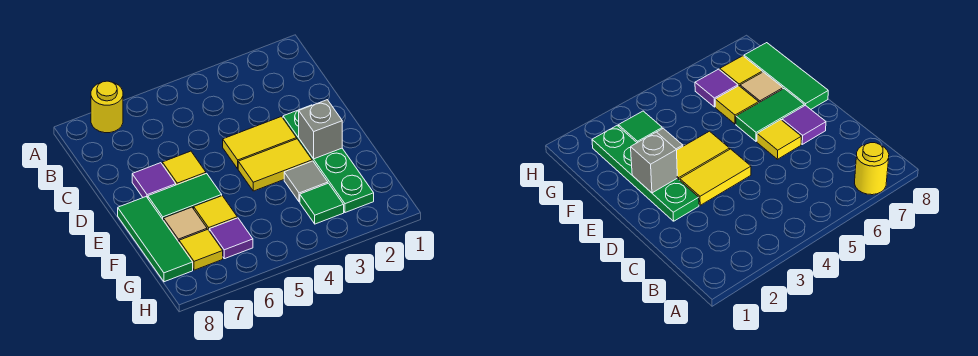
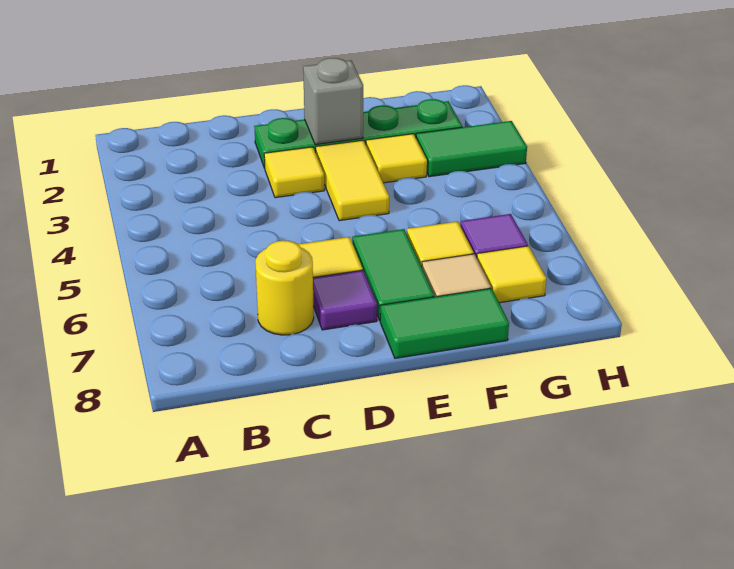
yellow 1x1 round brick [91,81,123,133] -> yellow 1x1 round brick moved to [255,240,314,335]
yellow 1x2 tile [223,117,297,169] -> yellow 1x1 tile [264,147,324,198]
green 1x3 tile [118,197,193,282] -> green 1x2 tile [380,288,509,358]
grey 1x1 tile [284,161,328,202] -> yellow 1x1 tile [366,134,427,183]
green 1x1 tile [300,183,344,224] -> green 1x2 tile [416,121,527,177]

